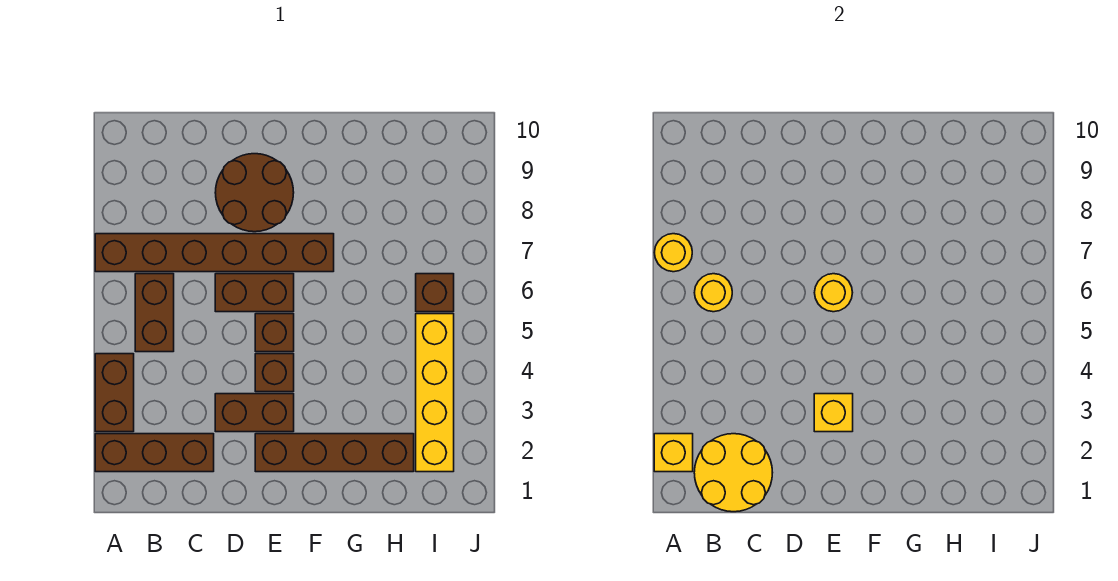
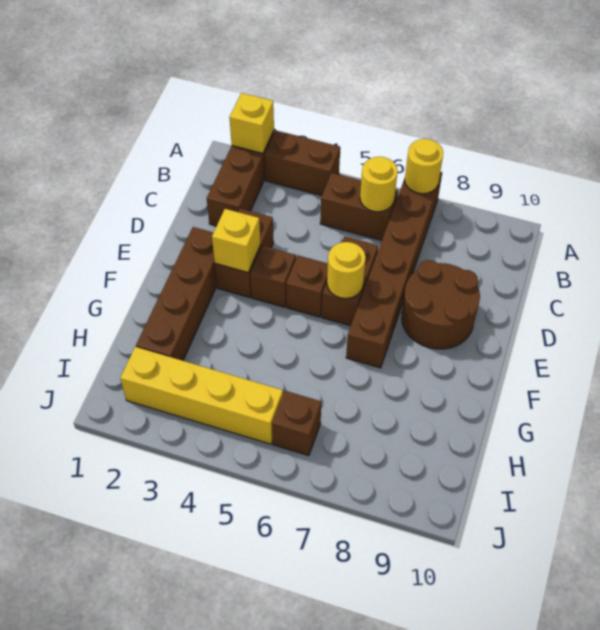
yellow 2x2 round brick [694,434,773,512] -> none

